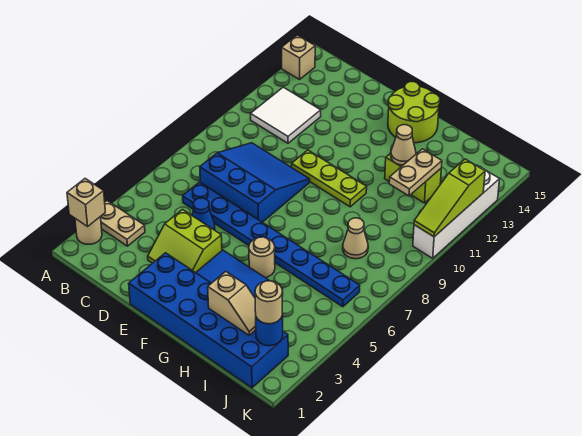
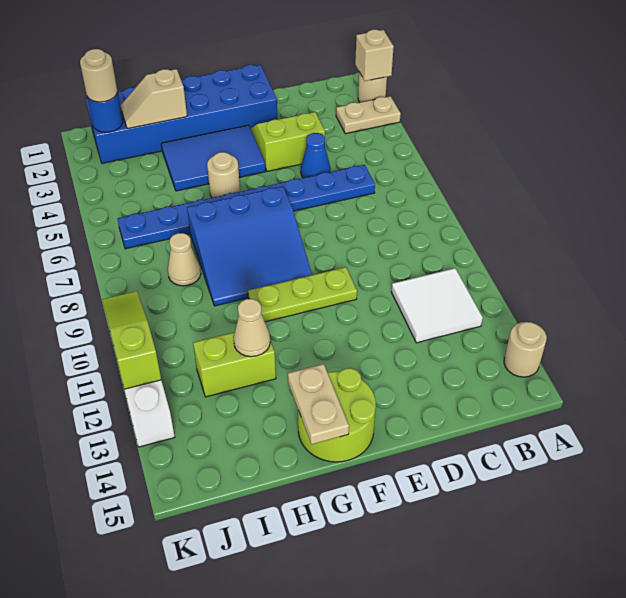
tan 1x1 brick [282,35,315,79] -> tan 1x1 round brick [504,322,547,377]
blue 3x3 slope [200,143,310,222] -> blue 3x3 slope moved to [187,186,312,306]
tan 1x2 plate [389,149,442,196] -> tan 1x2 plate moved to [288,364,349,444]

